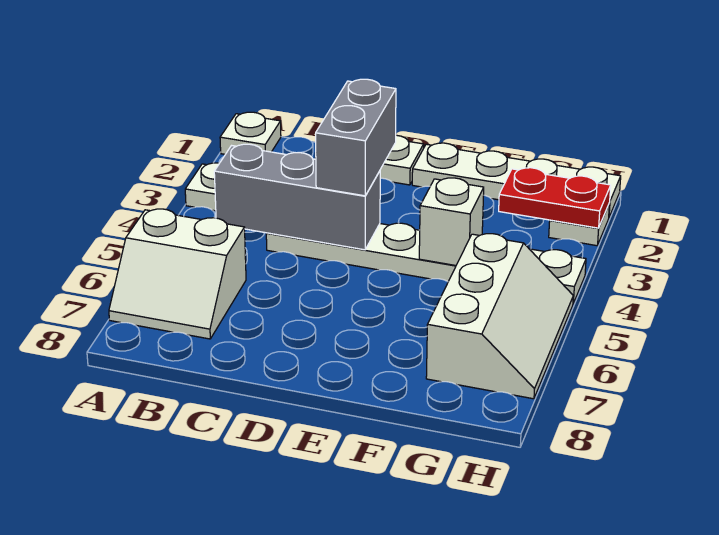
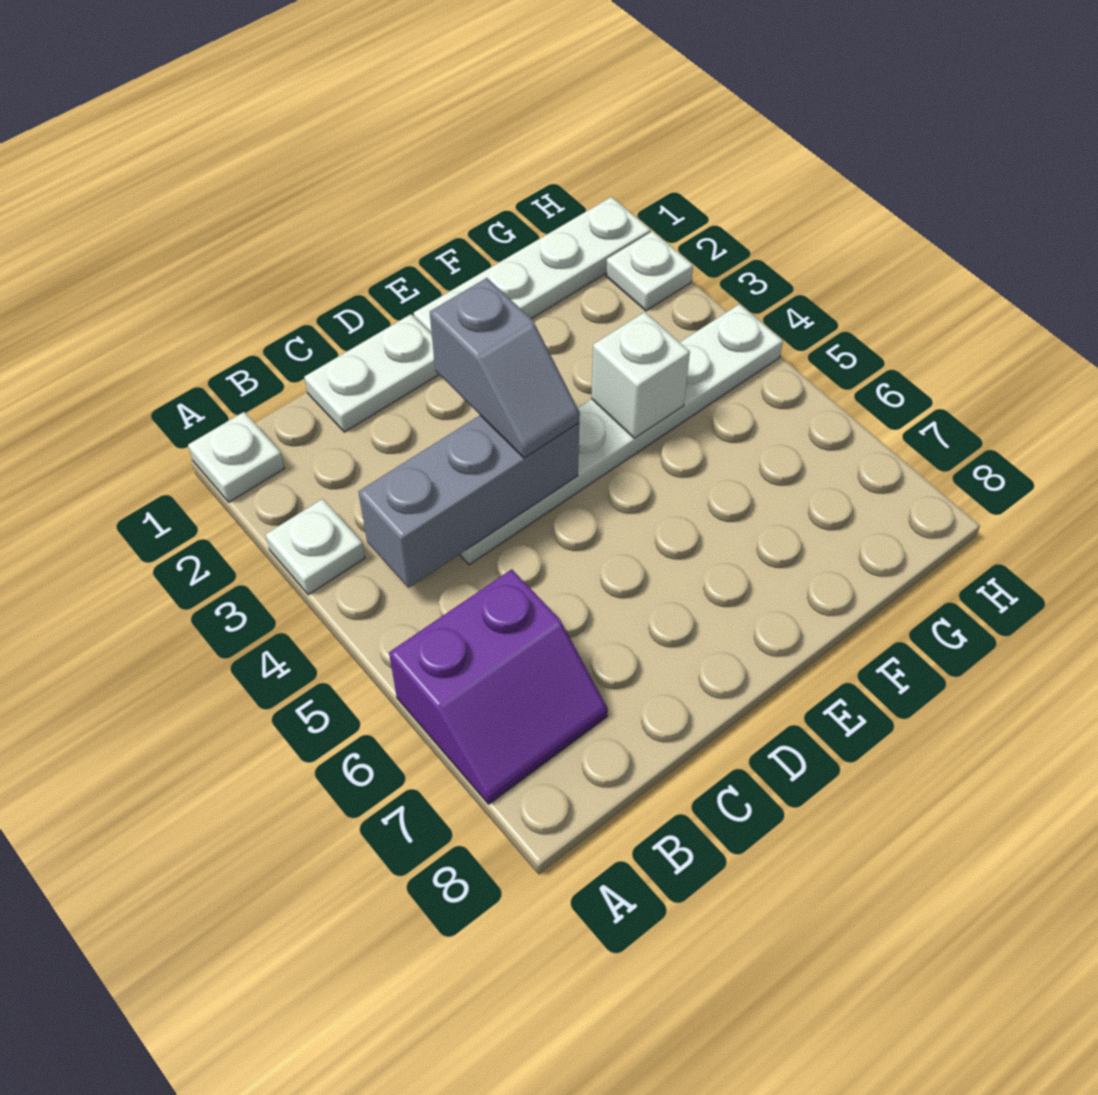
white 2x2 slope [109,209,246,339] -> purple 2x2 slope [389,569,608,804]
grey 1x2 brick [316,79,396,196] -> grey 1x2 slope [430,278,580,458]
red 1x2 plate [499,168,611,228] -> none
white 2x3 slope [426,234,573,399] -> none

